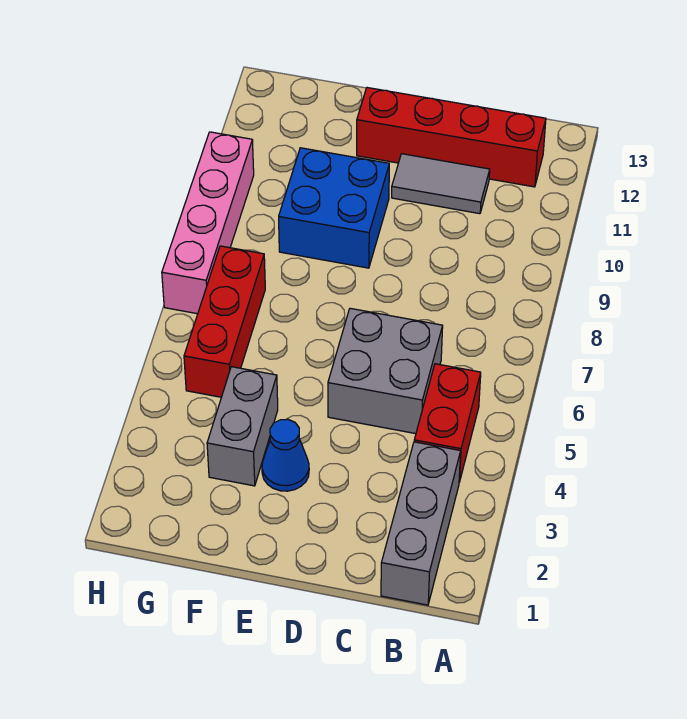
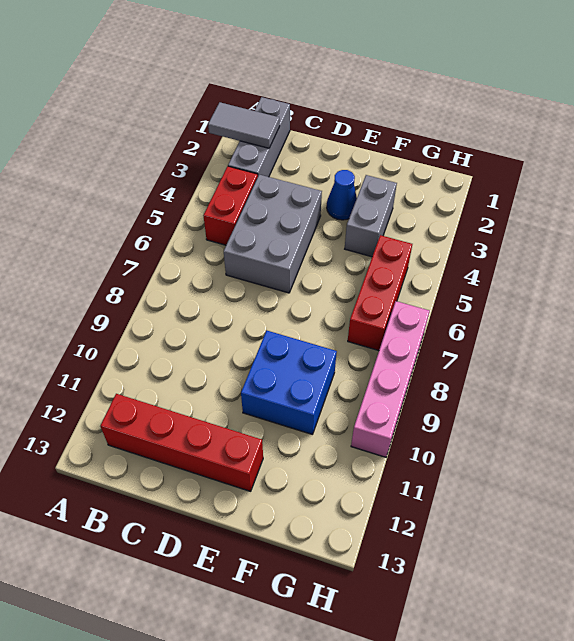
grey 2x2 brick [328,308,443,434] -> grey 2x3 brick [224,175,322,293]
grey 1x2 tile [392,154,490,214] -> grey 1x2 tile moved to [208,102,280,148]

